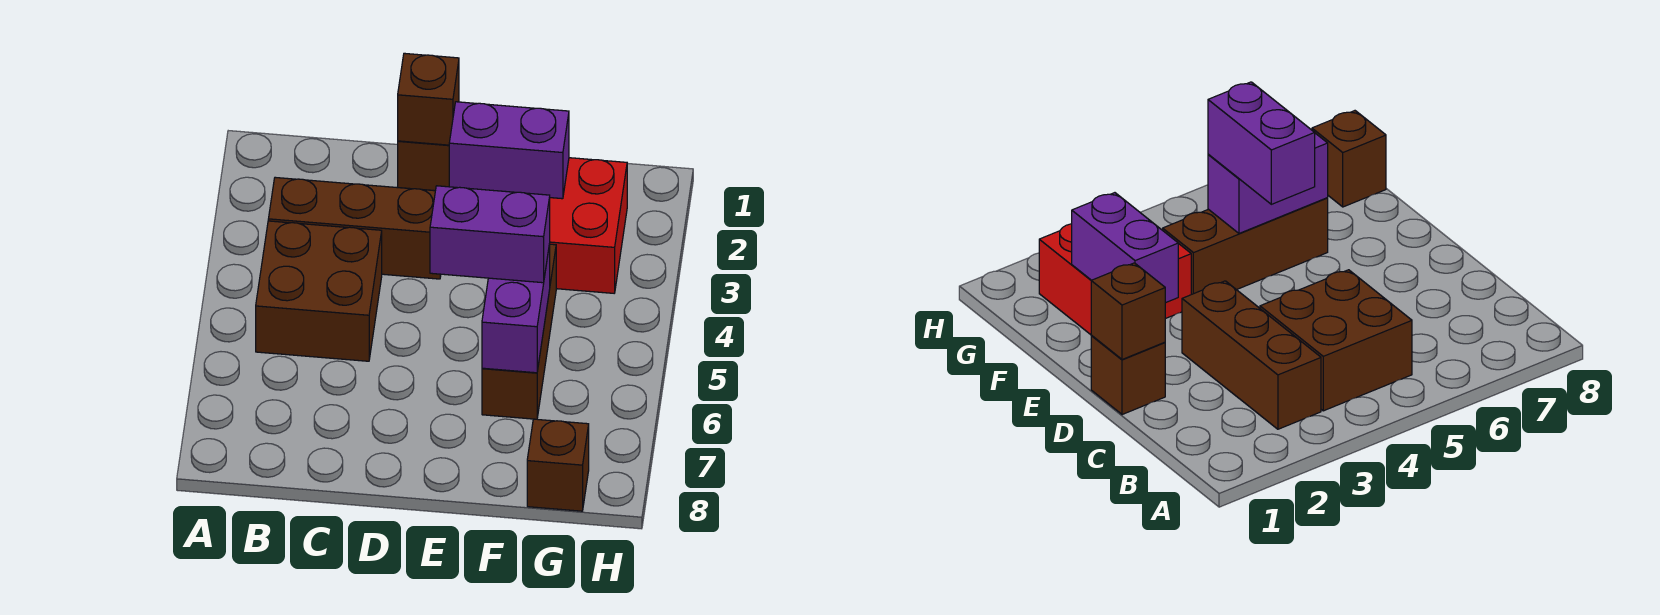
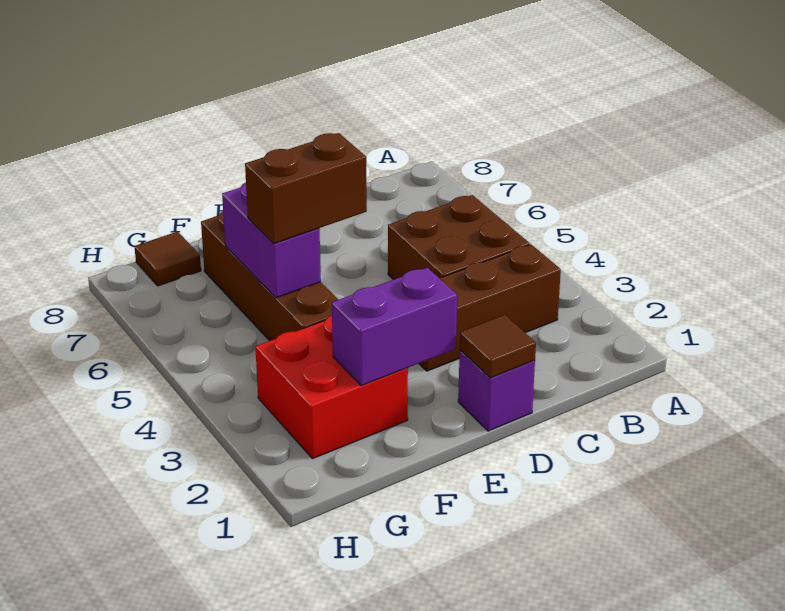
brown 1x1 brick [398,141,449,191] -> purple 1x1 brick [458,350,535,431]
brown 1x1 brick [398,53,459,145] -> brown 1x1 tile [460,315,536,378]
purple 1x2 brick [430,186,550,283] -> brown 1x2 brick [245,133,367,244]
brown 1x3 brick [482,244,556,419] -> brown 1x4 brick [201,211,338,341]
brown 1x1 brick [527,419,589,511] -> brown 1x1 tile [134,232,201,286]

